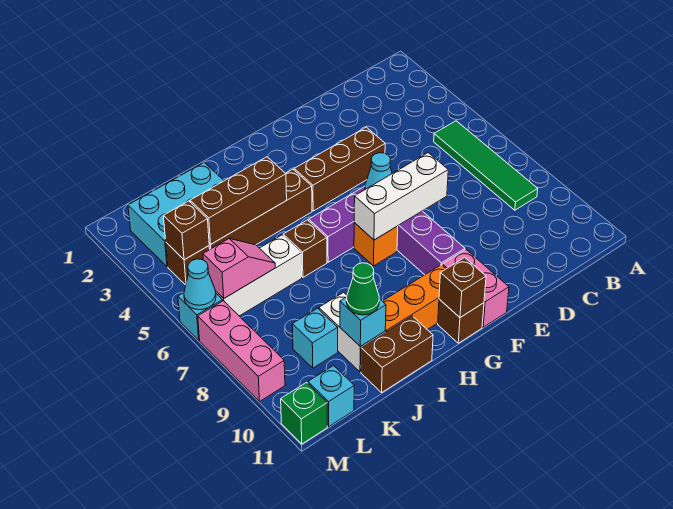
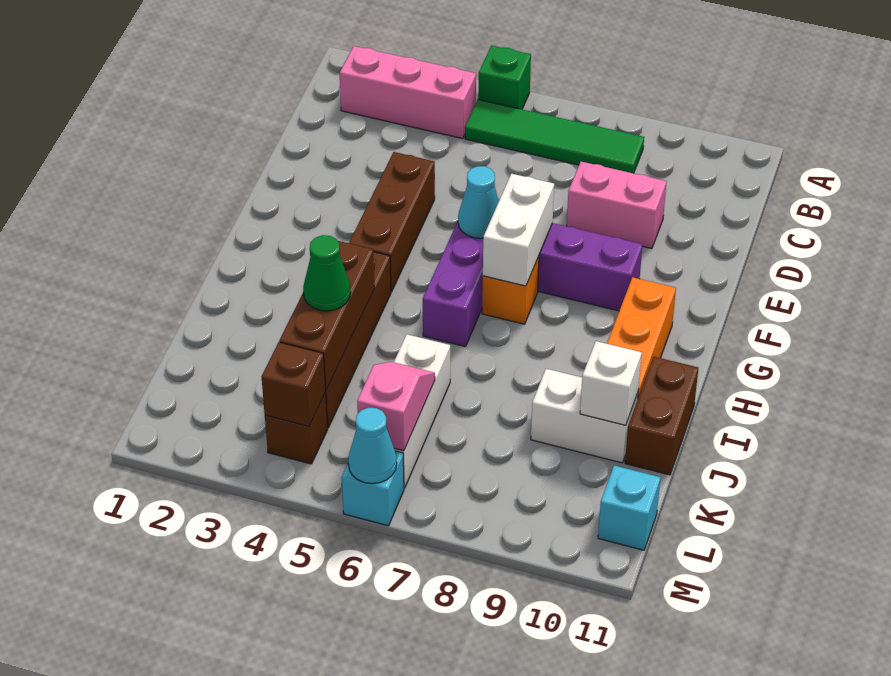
white 1x3 brick [354,153,448,240] -> white 1x2 brick [483,174,554,286]
pink 1x2 brick [442,250,509,327] -> pink 1x2 brick moved to [567,162,667,249]
brown 1x1 brick [438,299,484,343] -> none
brown 1x1 brick [439,258,486,318] -> none
brown 1x1 brick [283,220,327,277] -> none
cyan 2x3 brick [128,163,224,267] -> none
cyan 1x1 brick [340,297,386,347] -> white 1x1 brick [580,341,642,425]
green 1x1 cone [347,263,379,315] -> green 1x1 cone moved to [303,235,351,311]
cyan 1x1 brick [292,308,338,368] -> none
pink 1x3 brick [198,301,285,401] -> pink 1x3 brick moved to [340,46,476,139]
green 1x1 brick [281,382,327,444] -> green 1x1 brick moved to [478,46,531,109]

